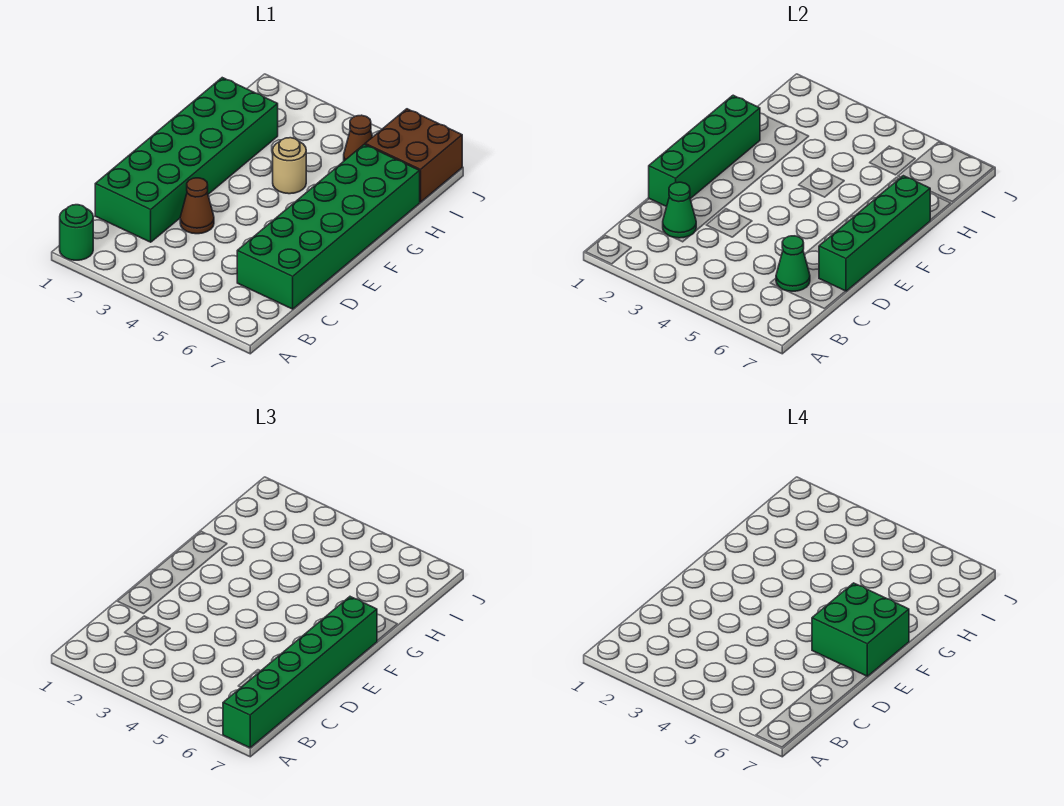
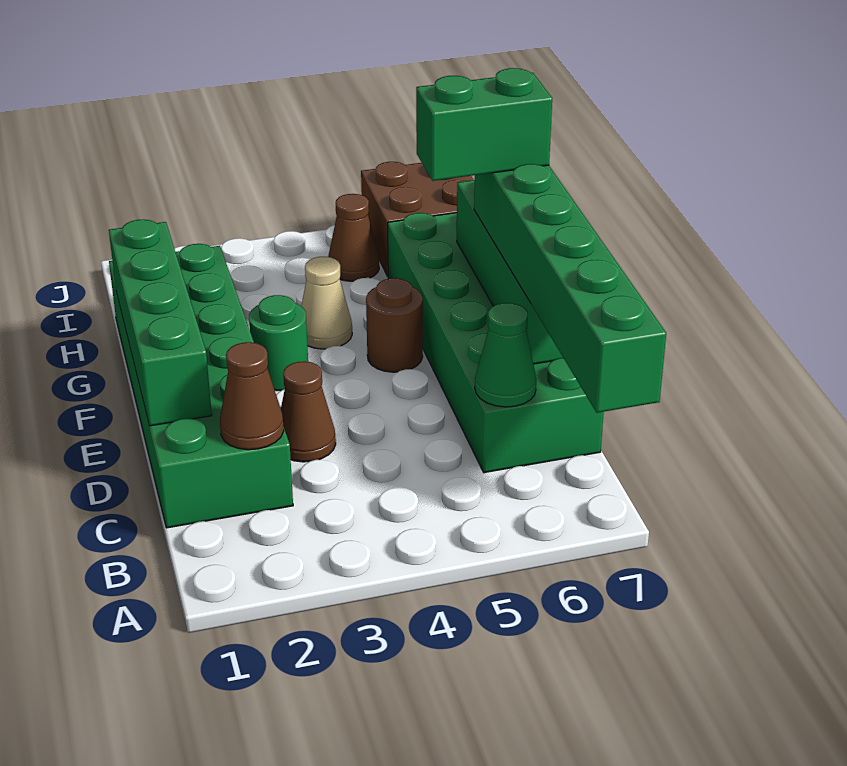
green 1x1 round brick [60,205,93,260] -> green 1x1 round brick moved to [249,295,308,391]
green 1x1 cone [663,182,696,238] -> brown 1x1 cone [220,342,284,450]
green 2x2 brick [812,583,909,676] -> green 1x2 brick [416,68,552,181]
none -> brown 1x1 round brick [366,278,423,372]
tan 1x1 round brick [273,138,306,194] -> tan 1x1 cone [301,257,352,349]

